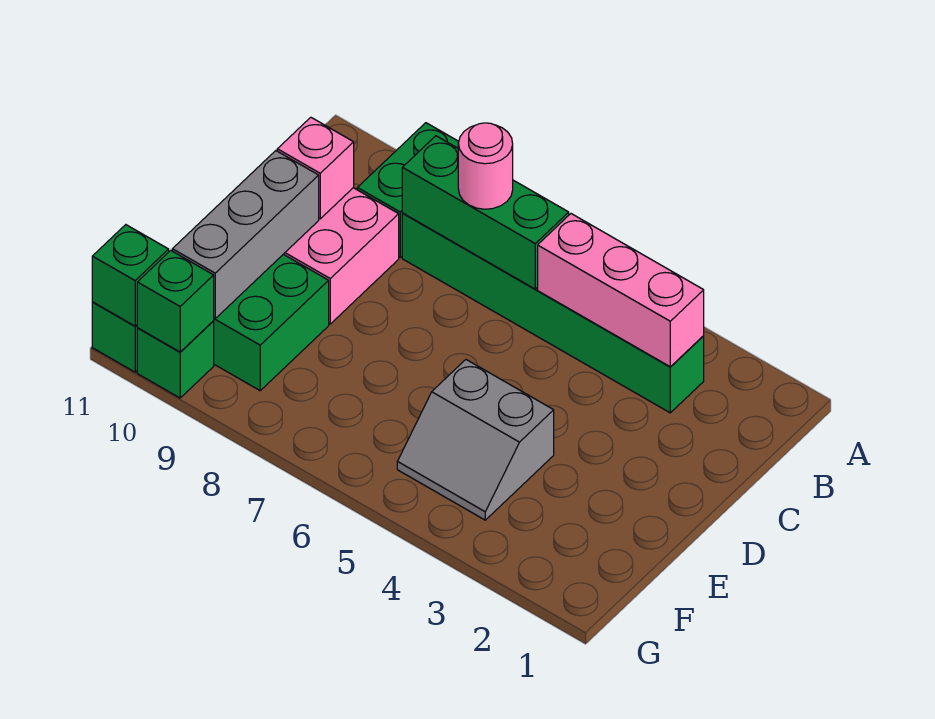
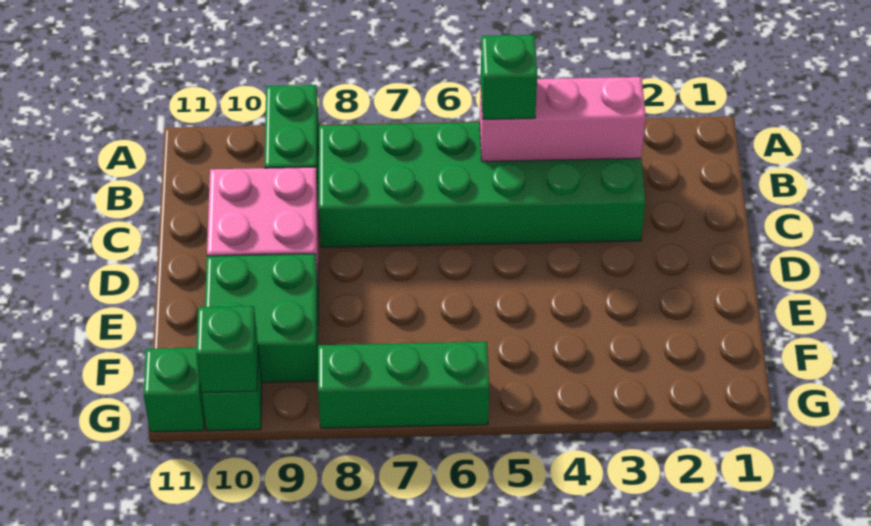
green 1x6 brick [402,214,704,413] -> green 2x6 brick [319,122,645,247]
green 1x3 brick [402,136,569,289] -> green 1x3 brick moved to [318,342,489,428]
pink 1x1 round brick [458,123,513,209] -> none
pink 1x1 brick [277,117,354,219] -> none
grey 1x3 brick [172,151,319,319] -> none
grey 2x2 slope [397,360,554,520] -> none
green 1x1 brick [92,225,169,326] -> green 1x1 brick moved to [481,35,537,119]

